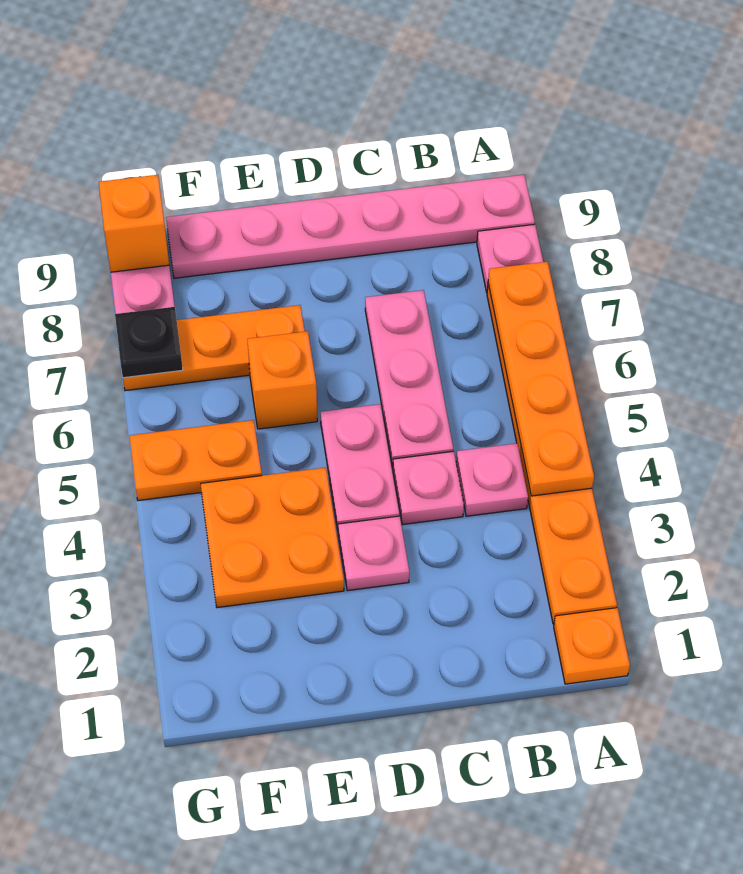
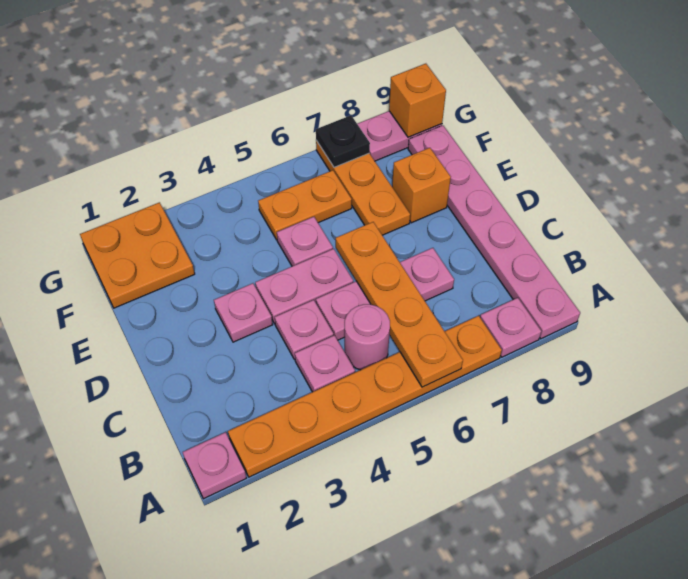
orange 1x1 plate [554,608,630,684] -> pink 1x1 plate [183,432,246,499]
orange 1x4 plate [488,262,594,496] -> orange 1x4 plate turned to [336,222,463,387]
none -> pink 1x1 round brick [345,304,390,370]
orange 2x2 plate [201,468,344,608] -> orange 2x2 plate moved to [80,202,195,308]
none -> pink 1x1 plate [277,217,333,266]
orange 1x1 brick [247,331,317,429] -> orange 1x1 brick moved to [392,148,451,223]
orange 1x2 plate [130,420,262,501] -> orange 1x2 plate turned to [258,170,352,240]

